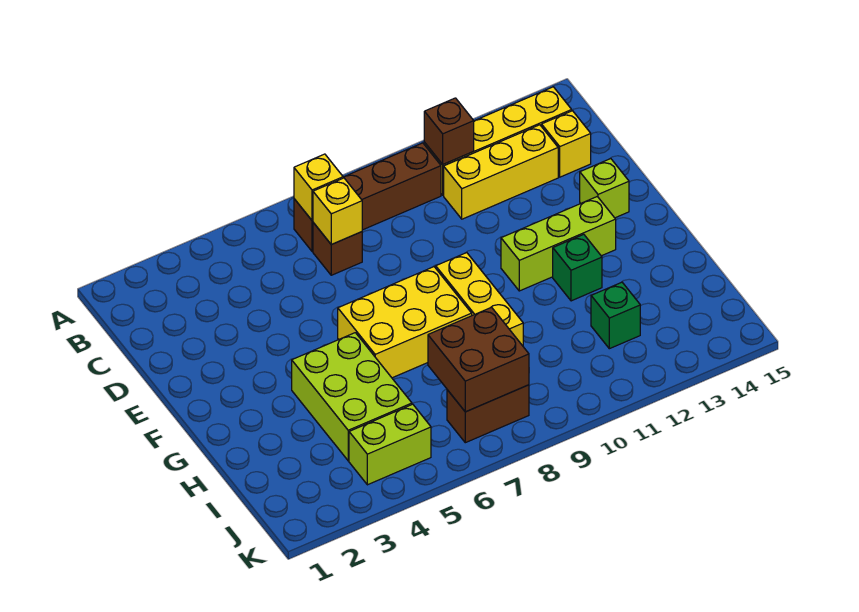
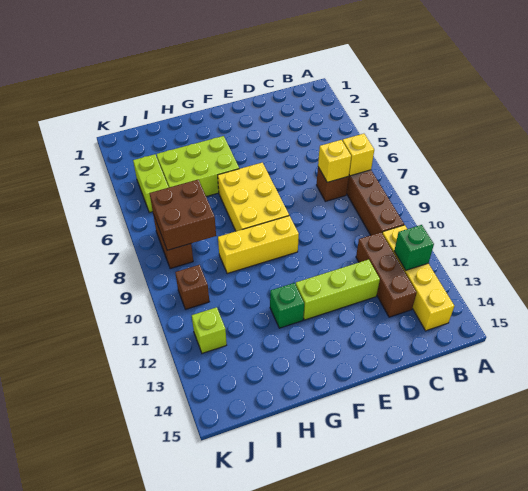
brown 1x1 brick [424,98,474,164] -> brown 1x1 brick moved to [175,265,209,309]
yellow 1x3 brick [444,125,558,219] -> brown 1x3 brick [356,232,417,317]
yellow 1x1 brick [542,111,591,177] -> none
lime 1x1 brick [580,159,629,218] -> lime 1x1 brick moved to [192,307,227,353]
lime 1x3 brick [501,197,616,291] -> lime 1x3 brick turned to [296,259,380,320]
green 1x1 brick [591,282,640,349] -> green 1x1 brick moved to [394,225,434,270]

